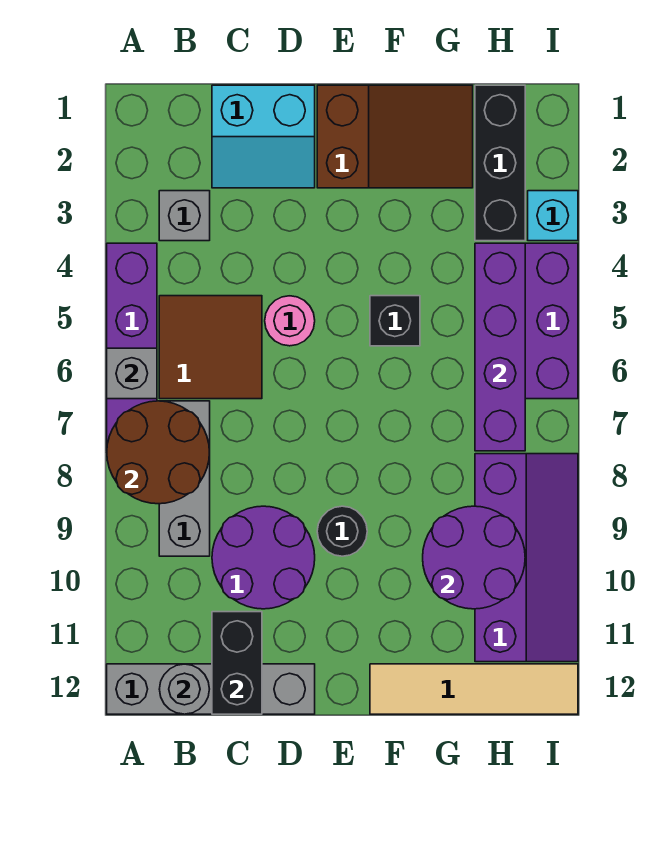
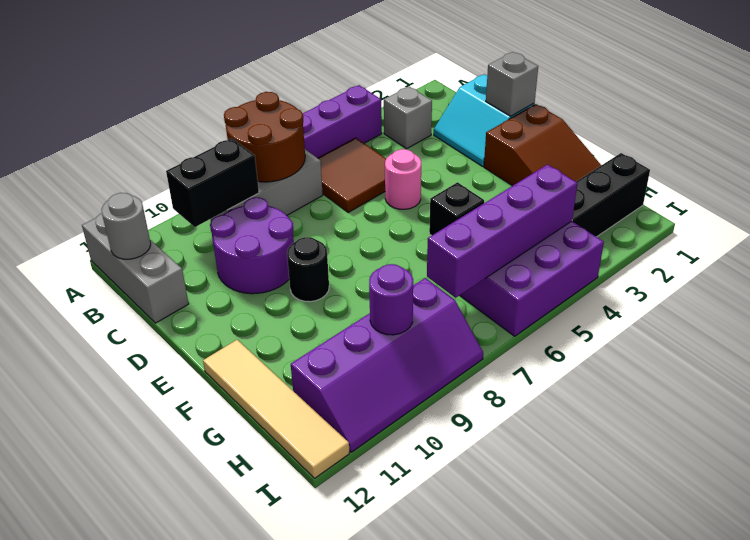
grey 1x1 brick [107,348,157,399] -> grey 1x1 brick moved to [486,52,538,116]
grey 1x4 brick [107,664,315,714] -> grey 1x3 brick [82,213,189,323]
black 1x2 brick [212,612,262,714] -> black 1x2 brick moved to [166,138,259,227]
purple 2x2 round brick [423,506,525,609] -> purple 1x1 round brick [369,264,413,335]
cyan 1x1 brick [528,191,578,241] -> none

